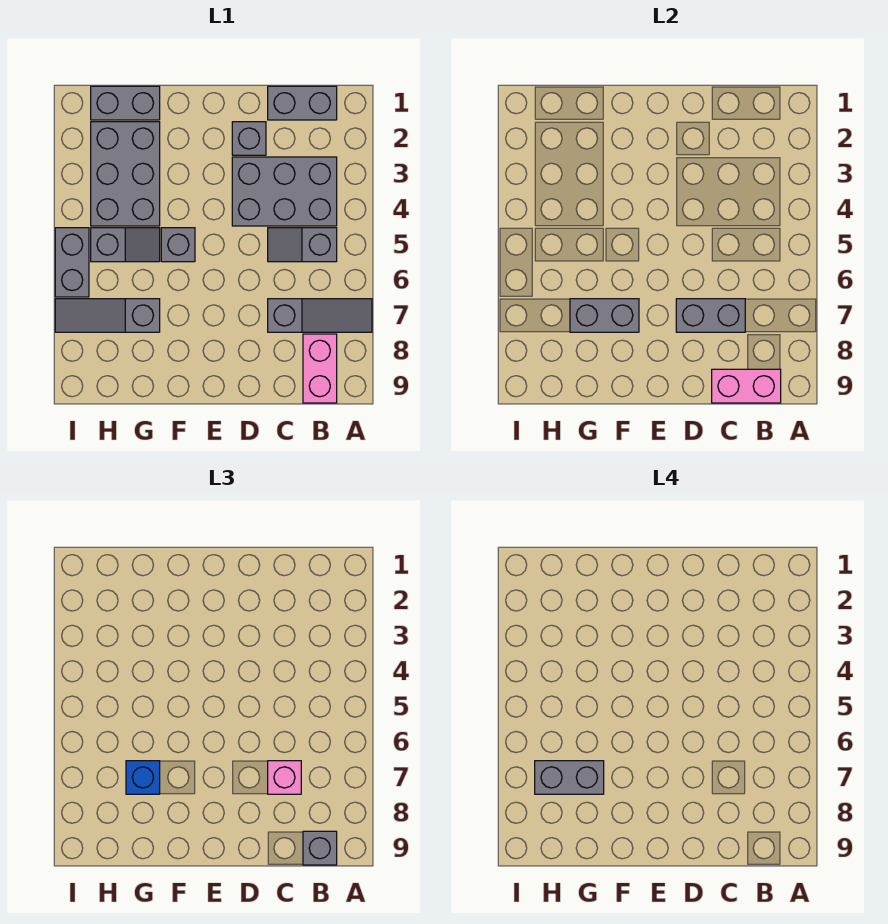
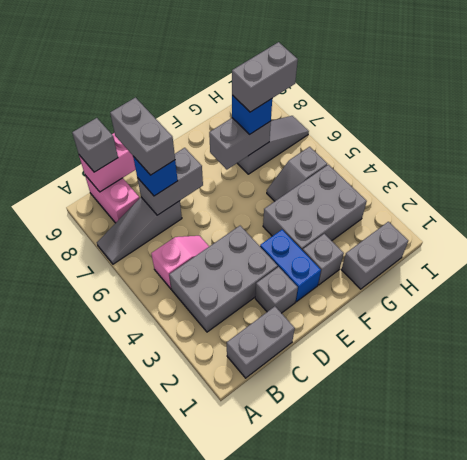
grey 1x2 slope [268,228,337,262] -> pink 1x2 slope [151,236,209,289]
pink 1x1 brick [268,761,301,794] -> blue 1x1 brick [133,156,178,196]
none -> blue 1x2 brick [260,230,321,302]
grey 1x1 brick [161,228,195,262] -> grey 1x1 brick moved to [303,234,344,285]
grey 2x3 brick [91,122,160,226] -> grey 2x3 brick turned to [263,165,367,251]
grey 1x2 brick [55,228,89,297] -> grey 1x2 brick moved to [110,98,175,175]

